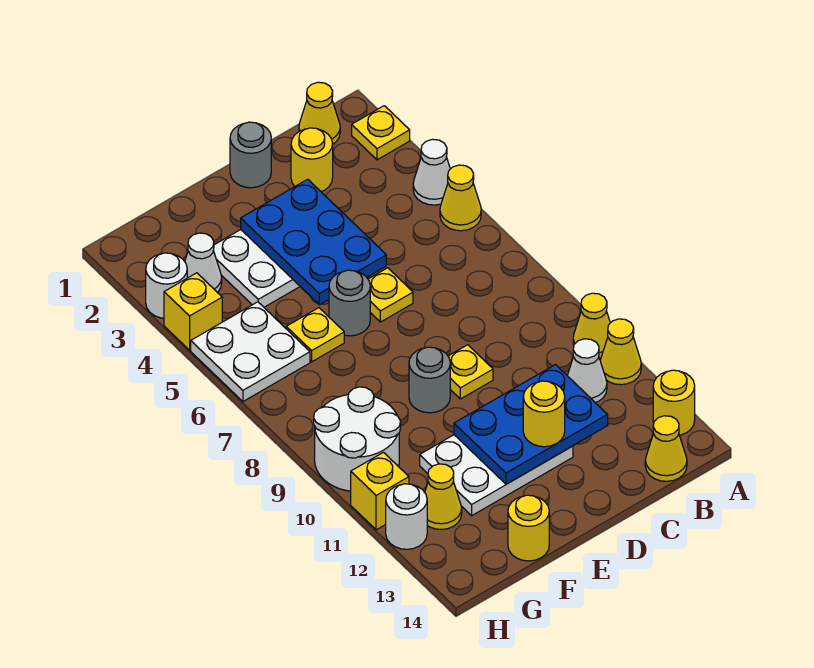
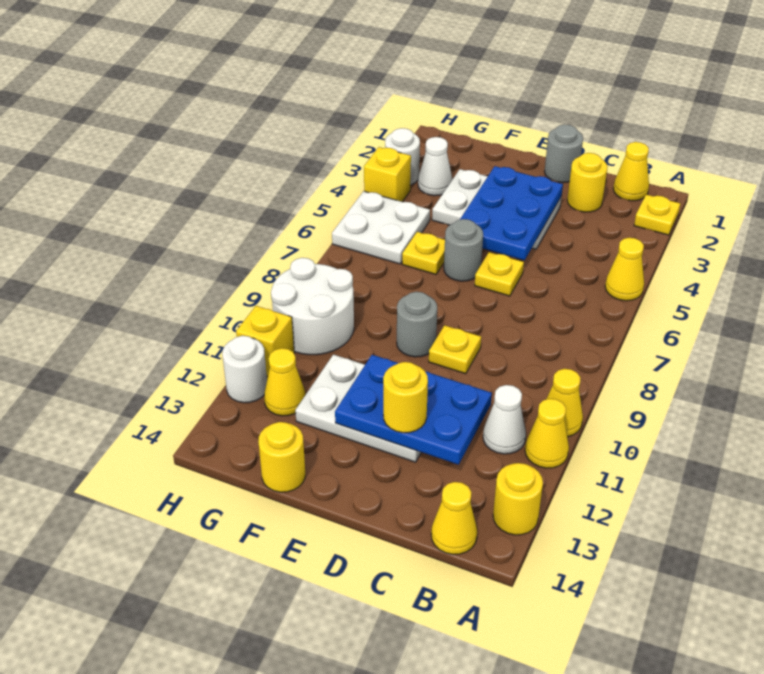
white 1x1 cone [413,139,450,205] -> none

